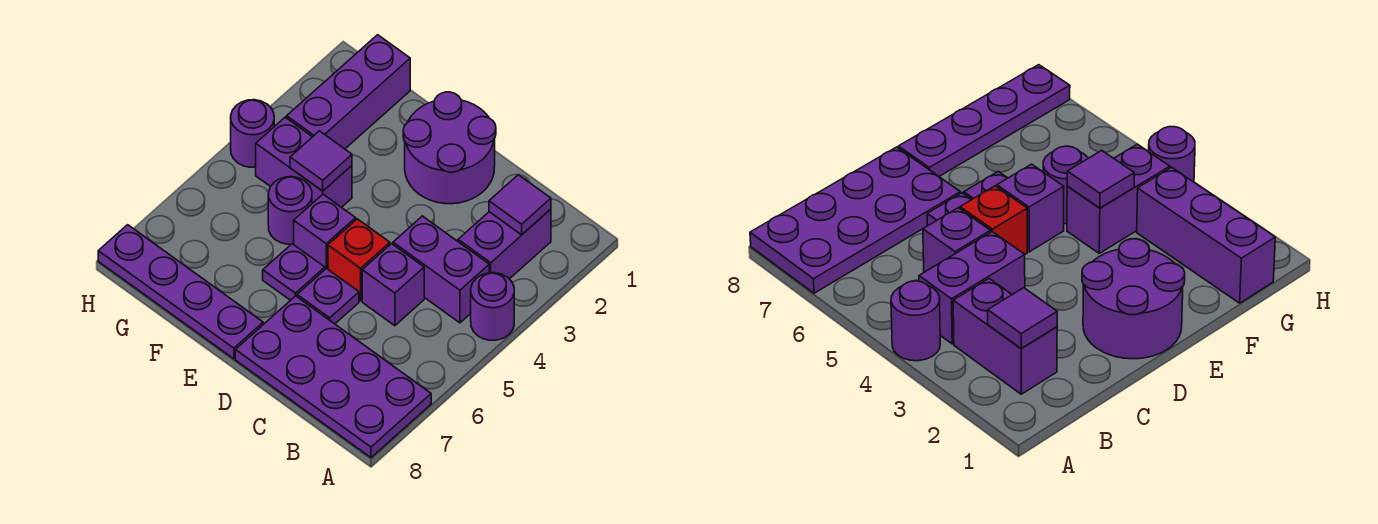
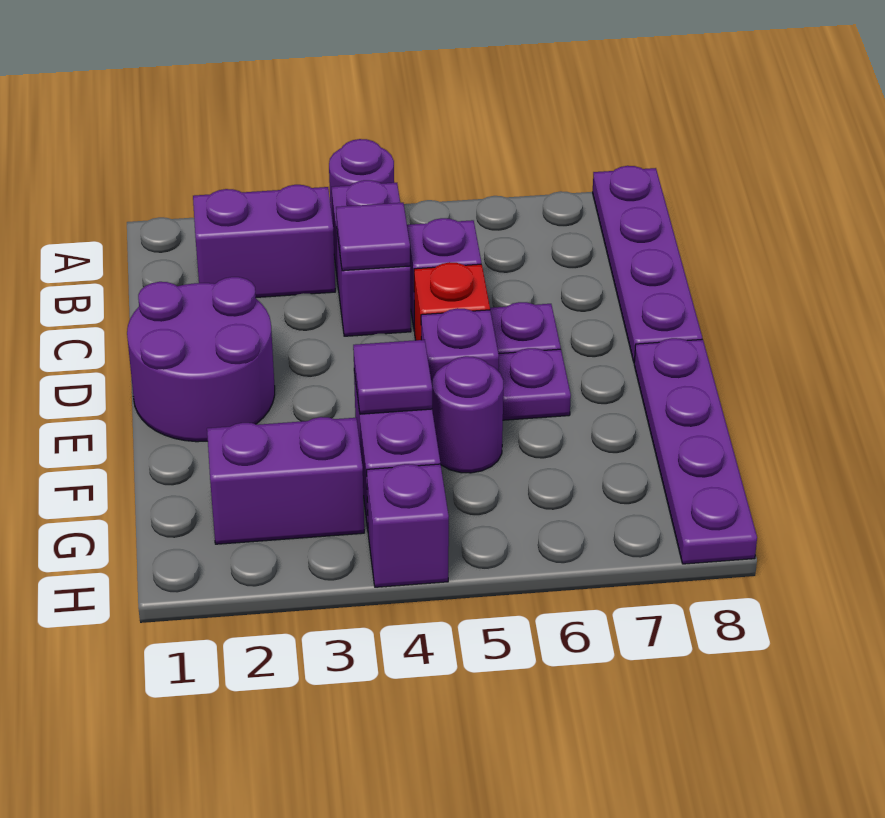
purple 2x4 plate [235,296,431,457] -> purple 1x4 plate [593,166,702,362]
purple 1x1 tile [489,175,551,235] -> purple 1x1 tile moved to [336,203,410,271]
purple 1x3 brick [287,35,410,149] -> purple 1x2 brick [207,417,364,544]
purple 1x1 round brick [231,100,274,167] -> purple 1x1 brick [367,464,449,587]

